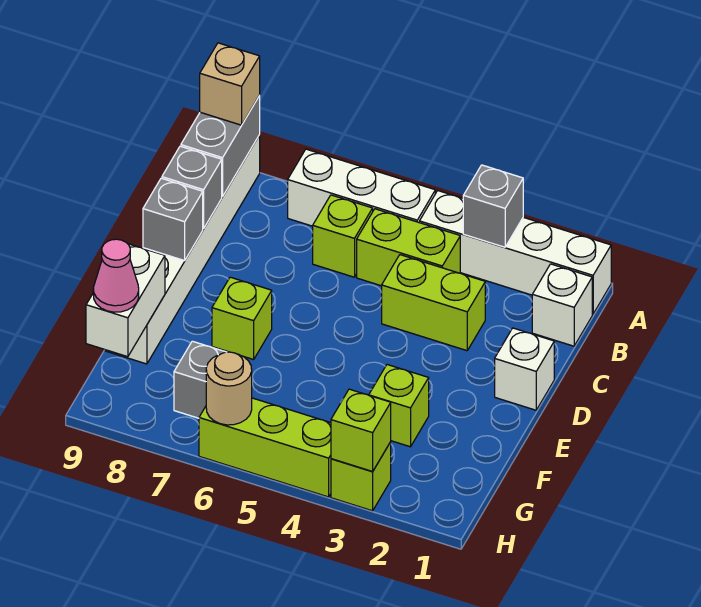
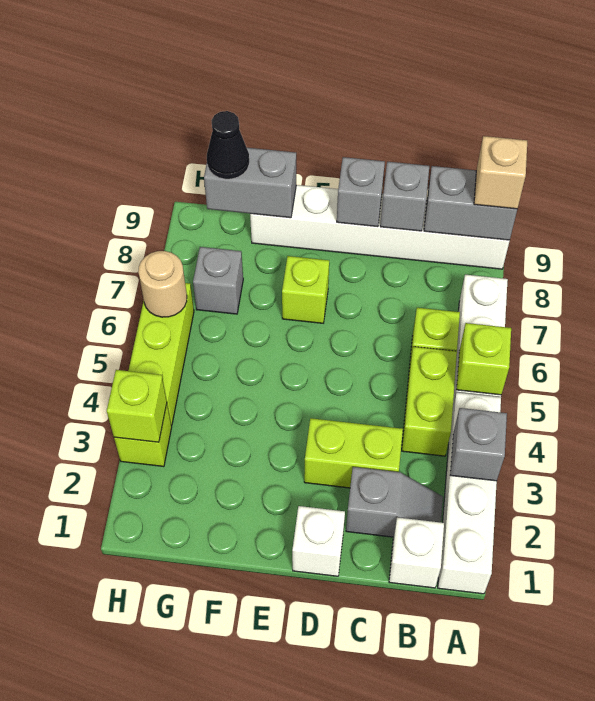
none -> grey 1x2 slope [346,467,443,537]
lime 1x2 brick [382,255,485,351] -> lime 1x2 brick turned to [304,418,403,488]
lime 1x1 brick [369,365,429,447] -> lime 1x1 brick moved to [456,323,511,395]
white 1x2 brick [86,244,165,357] -> grey 1x2 brick [204,148,296,218]
pink 1x1 cone [93,239,139,312] -> black 1x1 cone [207,111,249,179]

